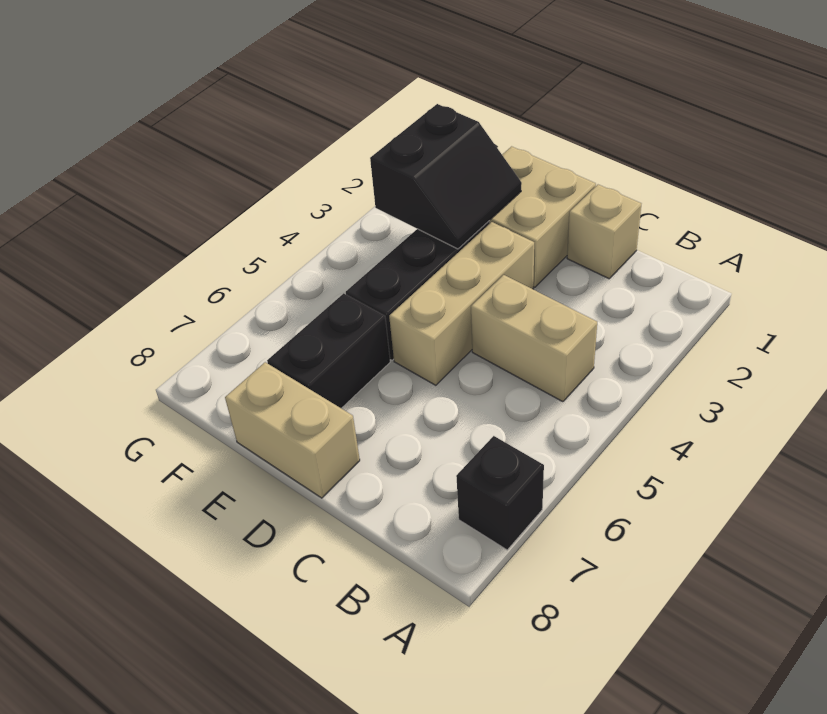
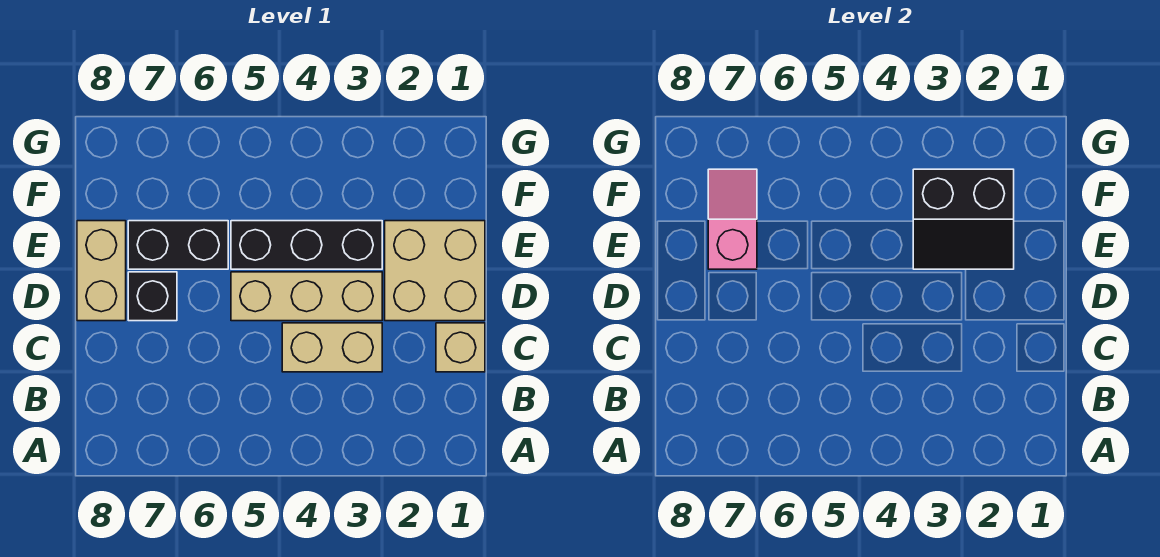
black 1x1 brick [456,436,544,550] -> black 1x1 brick moved to [128,272,177,321]
tan 1x2 brick [471,275,597,402] -> tan 1x2 brick turned to [282,323,382,372]
none -> pink 1x2 slope [708,169,757,269]

